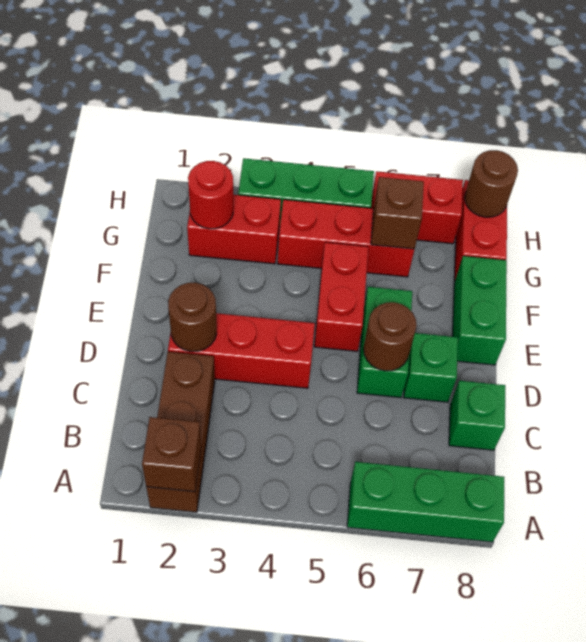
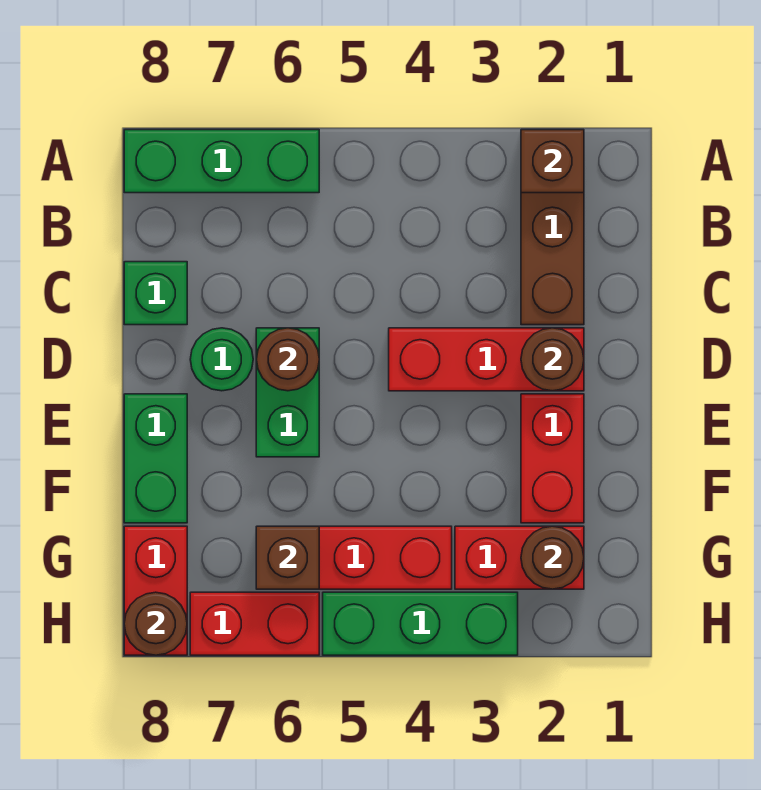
green 1x1 brick [404,333,458,402] -> green 1x1 round brick [190,328,253,391]
red 1x2 brick [314,242,368,351] -> red 1x2 brick moved to [521,394,584,523]
red 1x1 round brick [188,161,233,229] -> brown 1x1 round brick [521,526,584,589]

